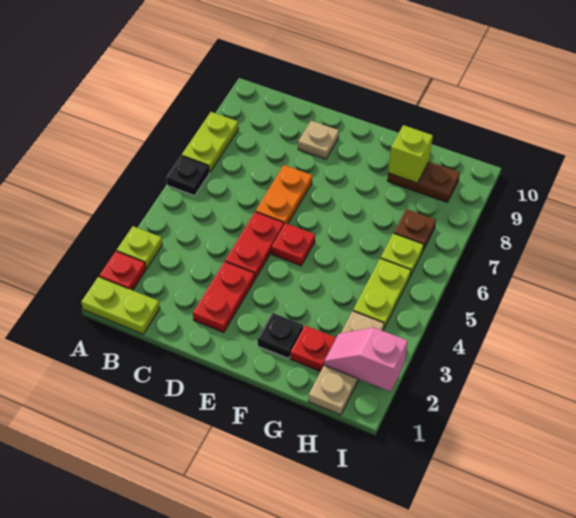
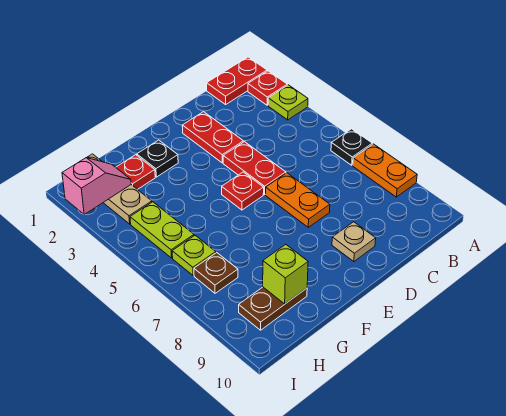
lime 1x2 plate [81,277,160,334] -> red 1x2 plate [207,57,267,104]
lime 1x2 plate [182,112,238,173] -> orange 1x2 plate [353,144,417,197]

